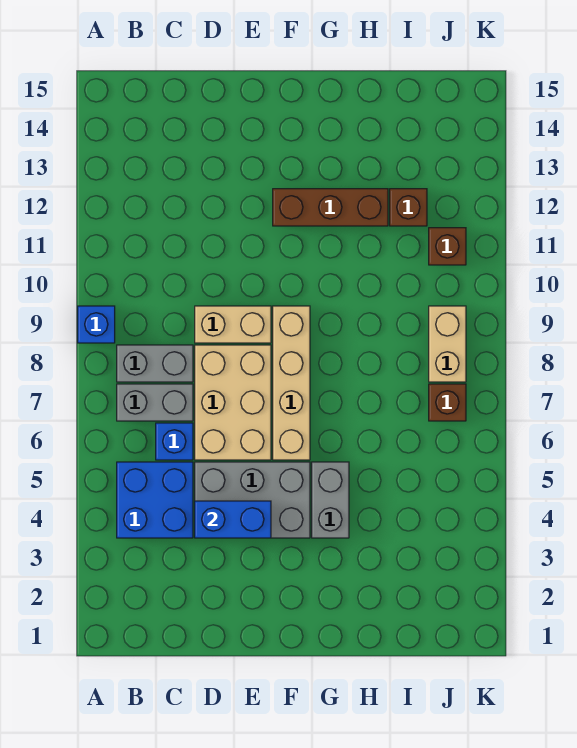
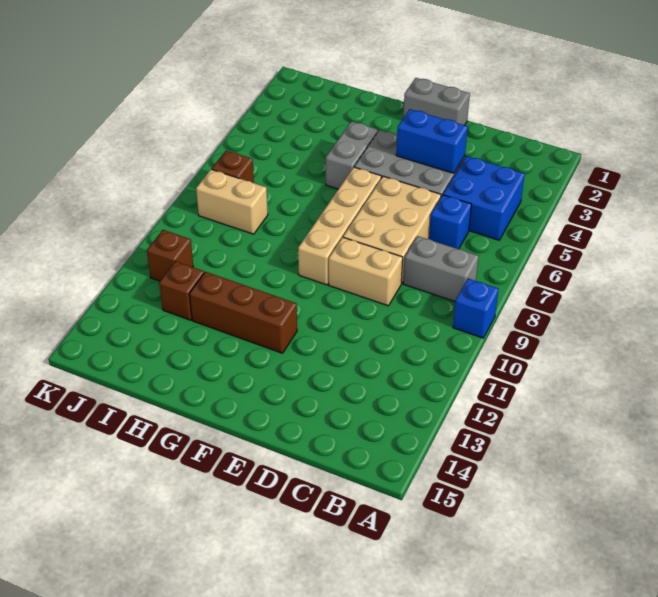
grey 1x2 brick [117,384,193,421] -> grey 1x2 brick moved to [403,78,470,125]
tan 1x2 brick [429,306,466,382] -> tan 1x2 brick turned to [196,169,268,234]

